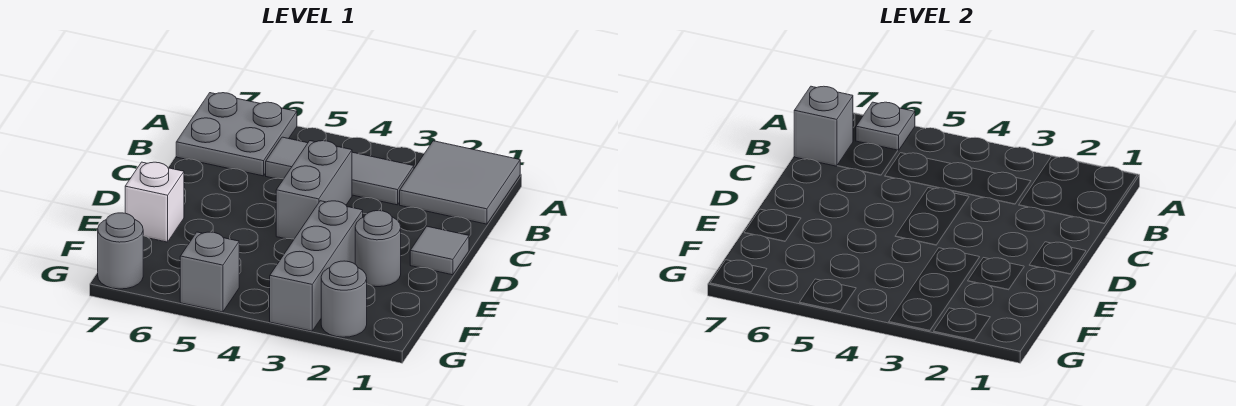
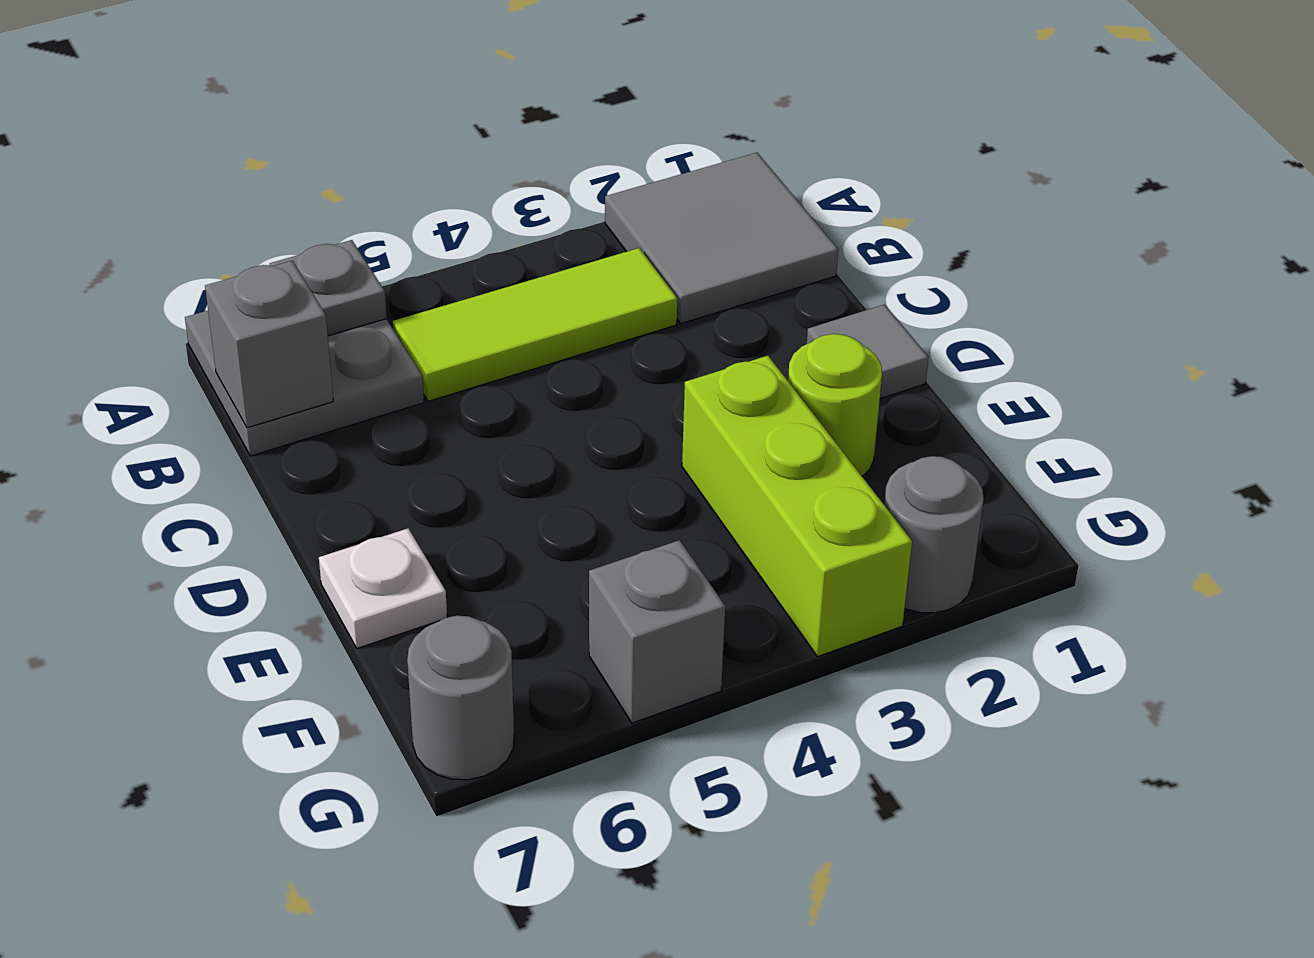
grey 1x3 tile [266,137,414,205] -> lime 1x3 tile [393,248,677,401]
grey 1x2 brick [276,141,352,239] -> none
grey 1x1 round brick [355,211,401,287] -> lime 1x1 round brick [788,334,882,476]
grey 1x3 brick [270,201,363,331] -> lime 1x3 brick [682,356,912,657]
white 1x1 brick [125,162,184,242] -> white 1x1 plate [319,528,447,648]

